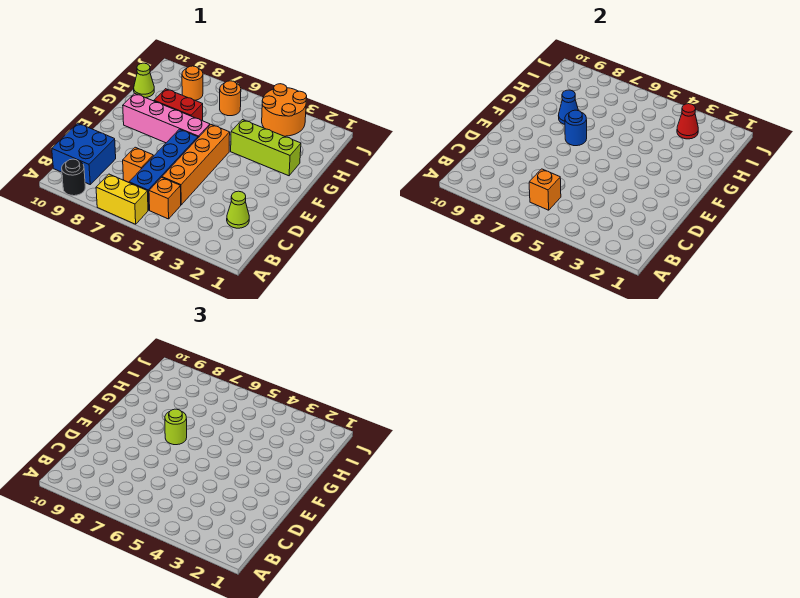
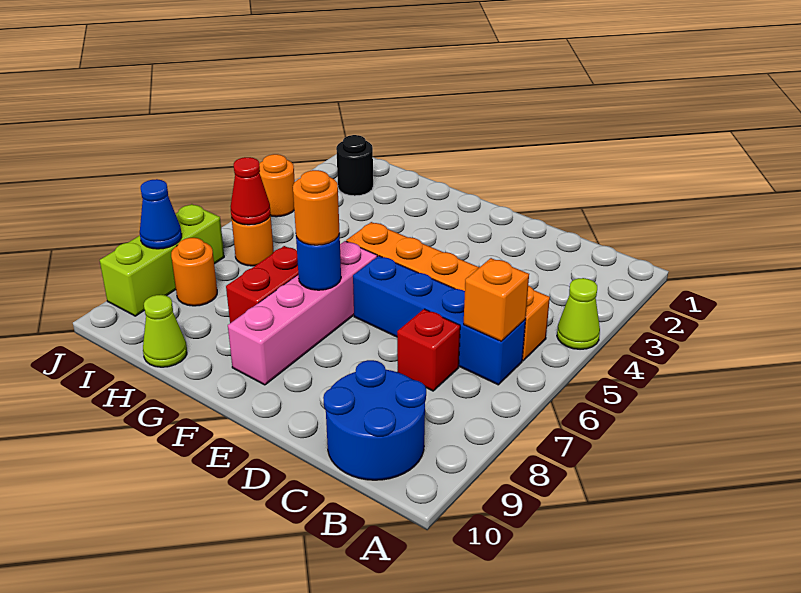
yellow 1x2 brick [96,174,148,224] -> none
black 1x1 round brick [62,159,85,196] -> black 1x1 round brick moved to [336,135,373,196]
blue 2x2 brick [52,123,116,184] -> blue 2x2 round brick [323,360,426,480]
lime 1x1 cone [227,191,249,228] -> lime 1x1 cone moved to [557,278,600,349]
orange 1x1 brick [123,147,153,182] -> red 1x1 brick [397,309,460,391]
lime 1x1 round brick [165,409,187,445] -> orange 1x1 round brick [293,170,340,245]
lime 1x3 brick [231,120,301,176] -> lime 1x3 brick moved to [100,204,224,316]
blue 1x1 cone [559,90,578,124] -> blue 1x1 cone moved to [140,179,182,249]
orange 2x2 round brick [262,84,307,136] -> orange 1x1 round brick [259,154,295,217]
red 1x1 cone [677,104,698,139] -> red 1x1 cone moved to [231,157,271,225]

